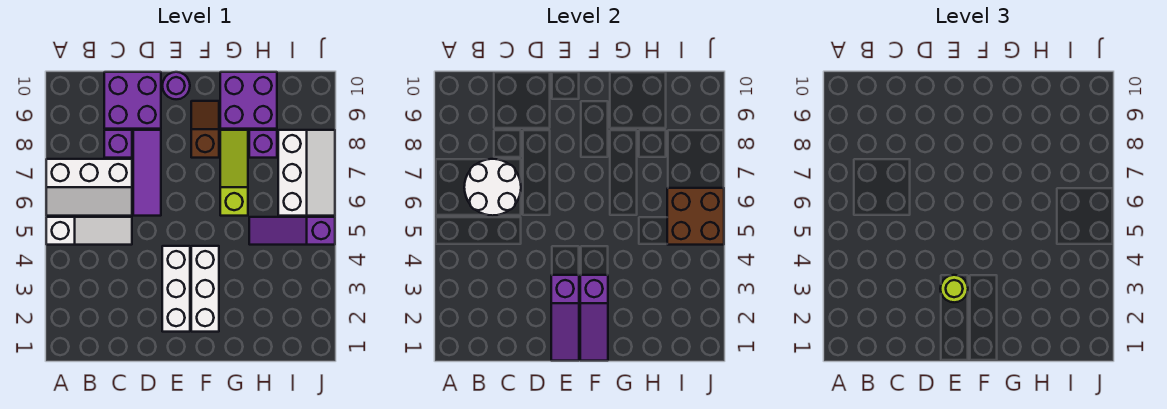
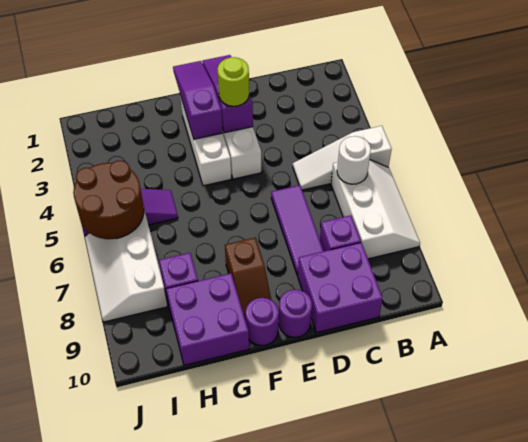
white 2x3 slope [46,159,132,216] -> white 2x3 slope turned to [331,160,420,259]
white 2x2 round brick [464,159,521,216] -> white 1x1 round brick [337,136,371,184]
none -> purple 1x1 round brick [245,298,279,346]
lime 1x3 slope [220,130,248,216] -> none
brown 2x2 brick [667,188,724,245] -> brown 2x2 round brick [73,161,144,239]

